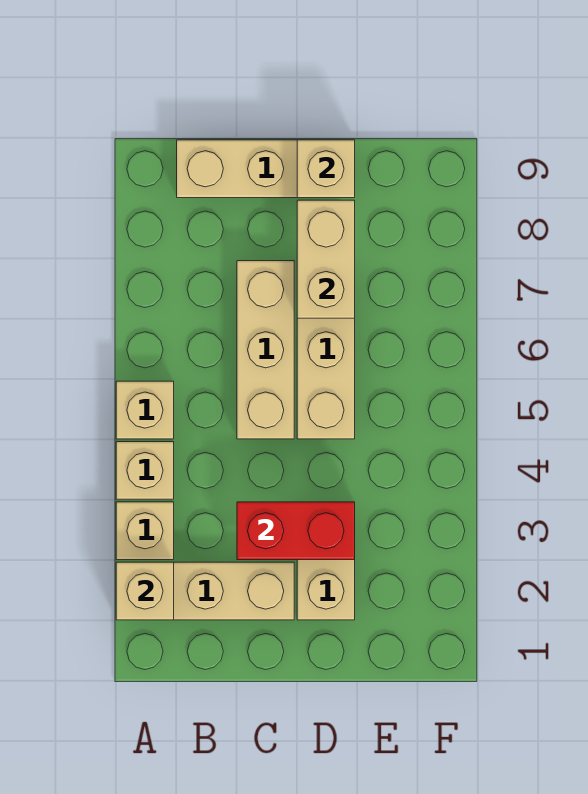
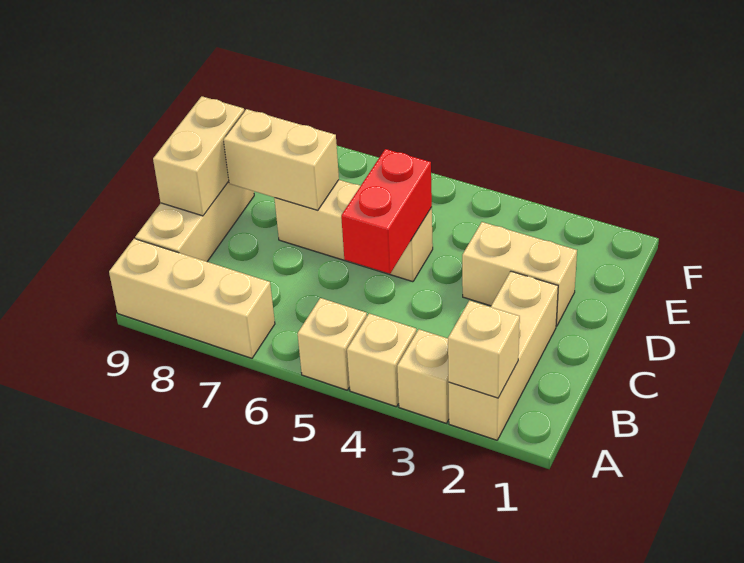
red 1x2 brick [237,502,355,560] -> red 1x2 brick moved to [341,149,432,274]
tan 1x3 brick [237,261,294,439] -> tan 1x3 brick moved to [109,239,275,358]
tan 1x1 brick [297,140,355,198] -> tan 1x2 brick [153,96,244,216]

